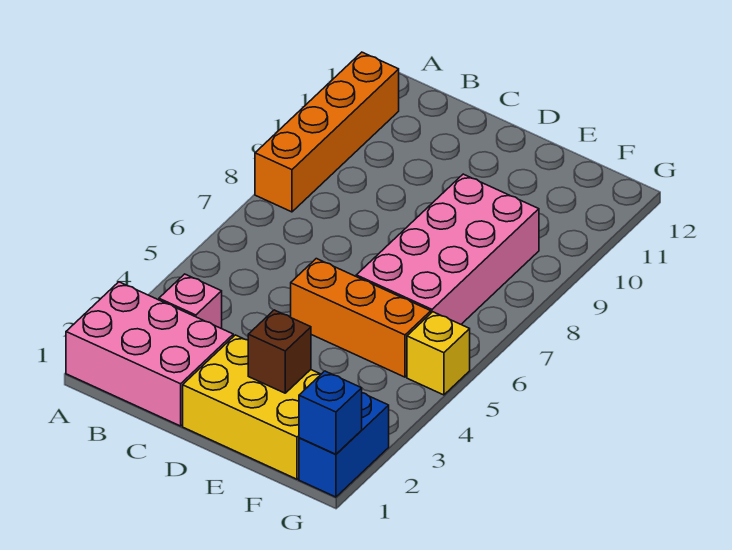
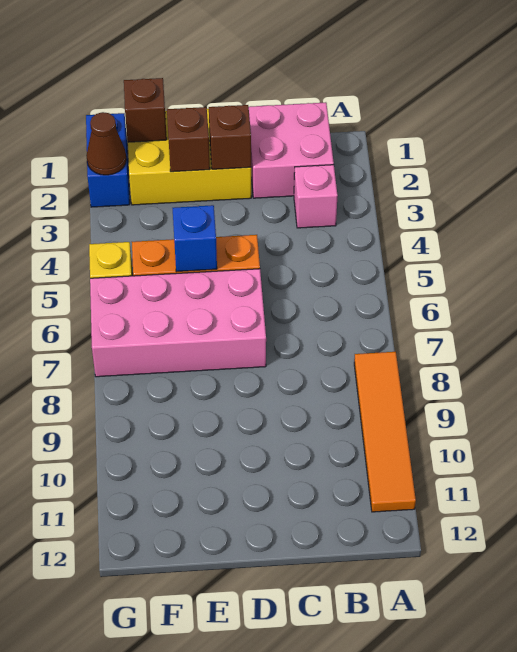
pink 2x3 brick [66,282,233,426] -> pink 2x2 brick [249,102,334,198]
orange 1x4 brick [255,52,399,212] -> orange 1x4 tile [354,352,416,512]
none -> brown 1x1 brick [209,105,251,169]
pink 2x4 brick [356,174,539,324] -> pink 2x4 brick turned to [90,269,266,377]
none -> brown 1x1 brick [124,78,167,142]
blue 1x1 brick [299,371,362,454] -> blue 1x1 brick moved to [173,205,217,272]
none -> brown 1x1 cone [86,112,126,175]

